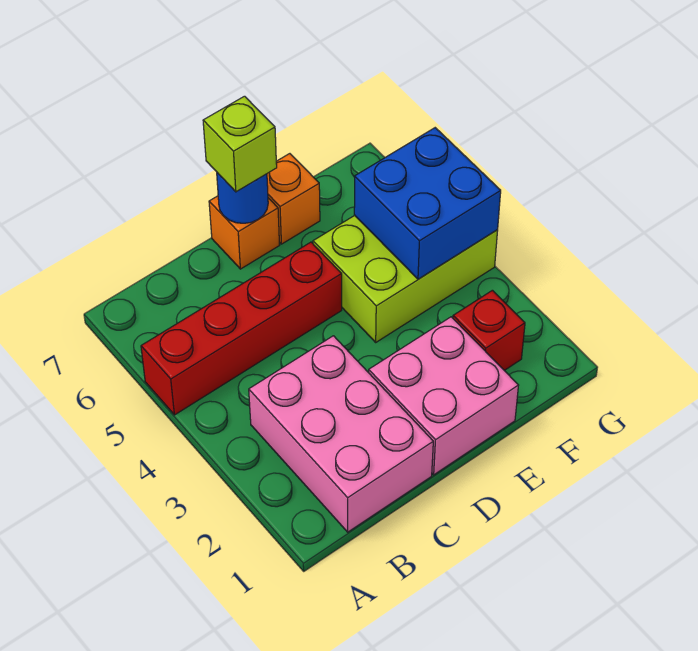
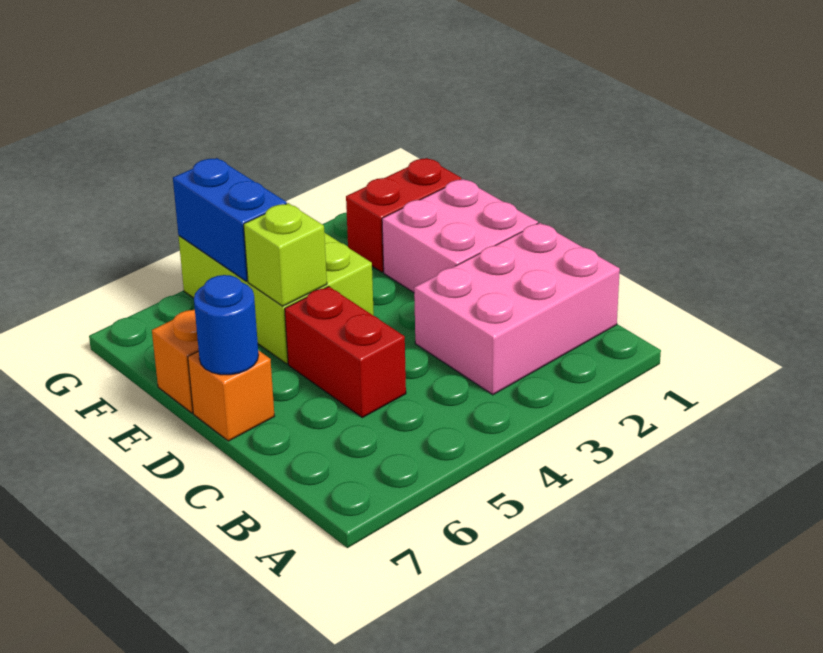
red 1x4 brick [141,242,342,415] -> red 1x2 brick [285,286,406,418]
lime 1x1 brick [203,96,277,192] -> lime 1x1 brick moved to [244,203,327,306]
red 1x1 brick [453,290,525,370] -> red 1x2 brick [346,158,461,272]
blue 2x2 brick [354,128,501,279] -> blue 1x2 brick [173,158,287,281]

